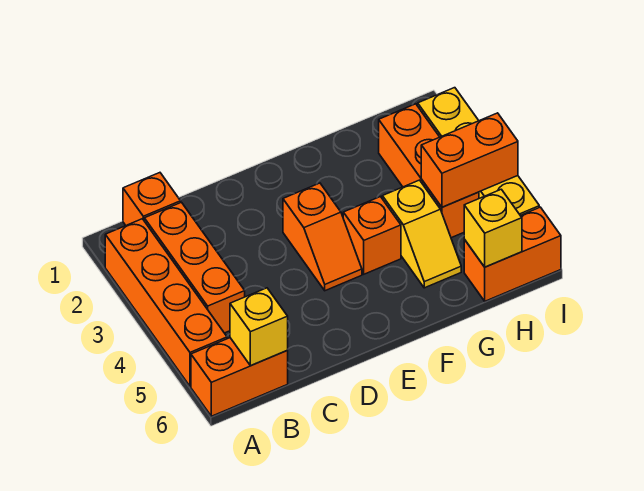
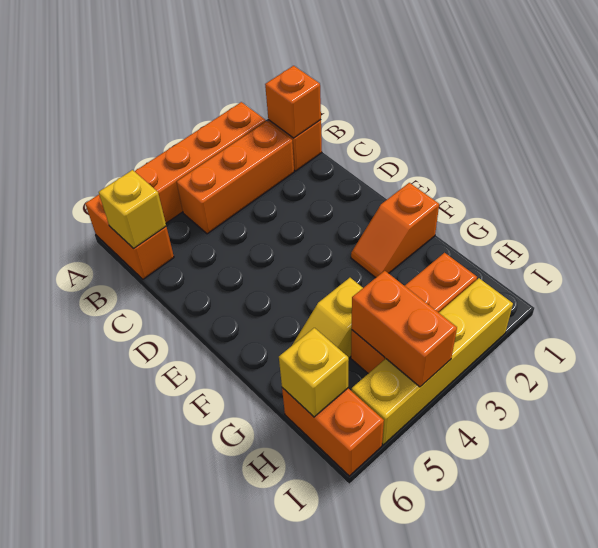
orange 1x2 slope [283,183,362,291] -> orange 1x2 slope moved to [351,183,439,278]
orange 1x1 brick [343,197,401,274] -> orange 1x1 brick moved to [265,66,321,138]

